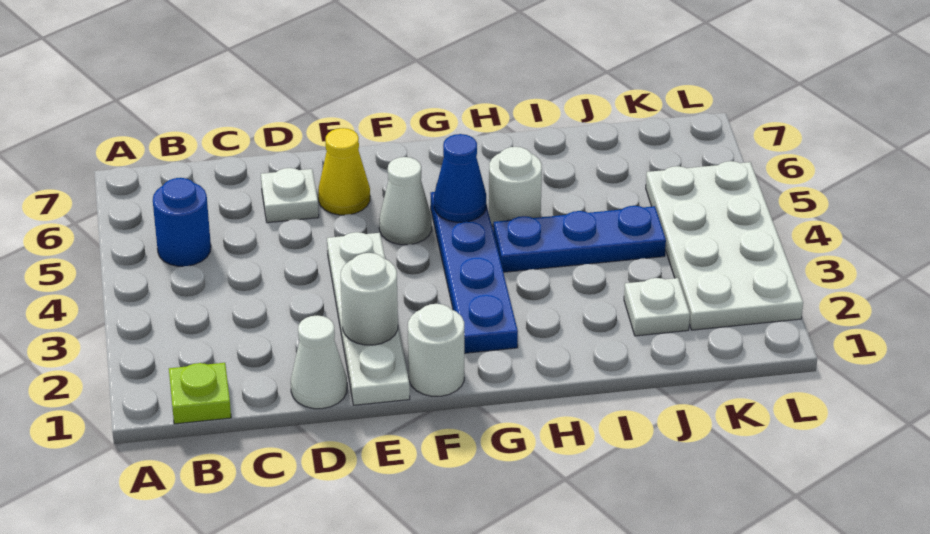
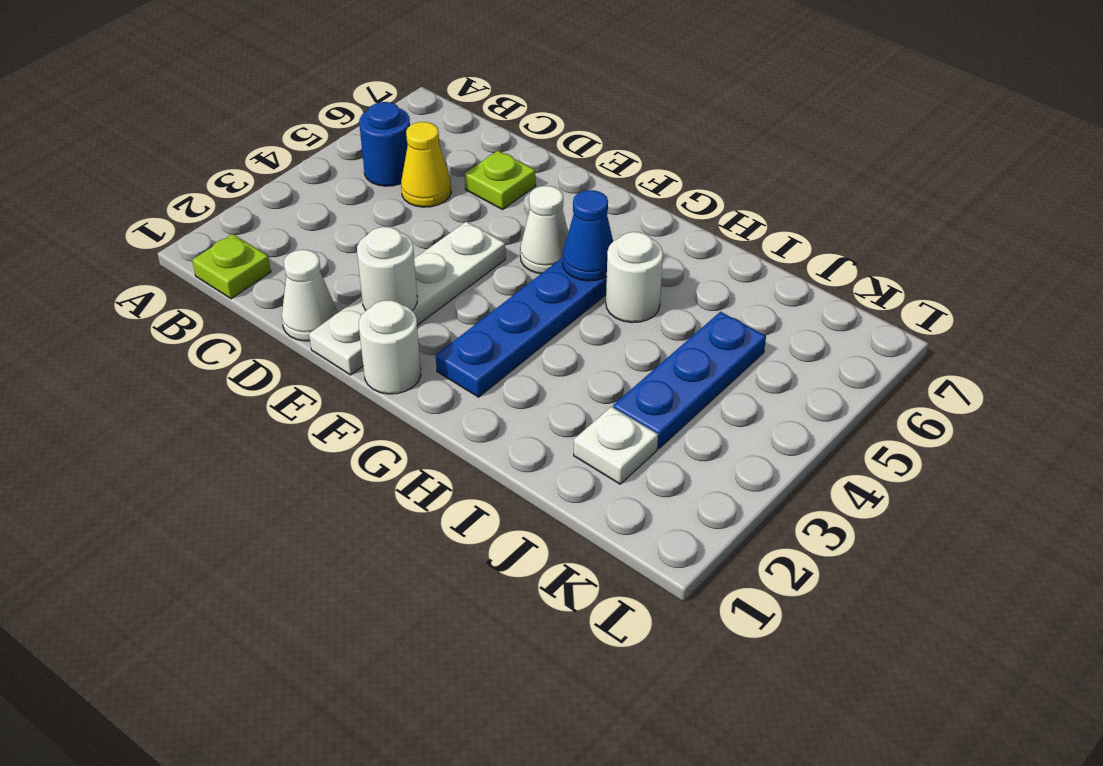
white 1x1 plate [261,168,319,223] -> lime 1x1 plate [465,151,536,210]
yellow 1x1 cone [318,128,370,215] -> yellow 1x1 cone moved to [401,122,451,207]
blue 1x3 plate [493,206,666,272] -> blue 1x3 plate turned to [613,312,766,449]
white 2x4 plate [646,161,803,330] -> none

